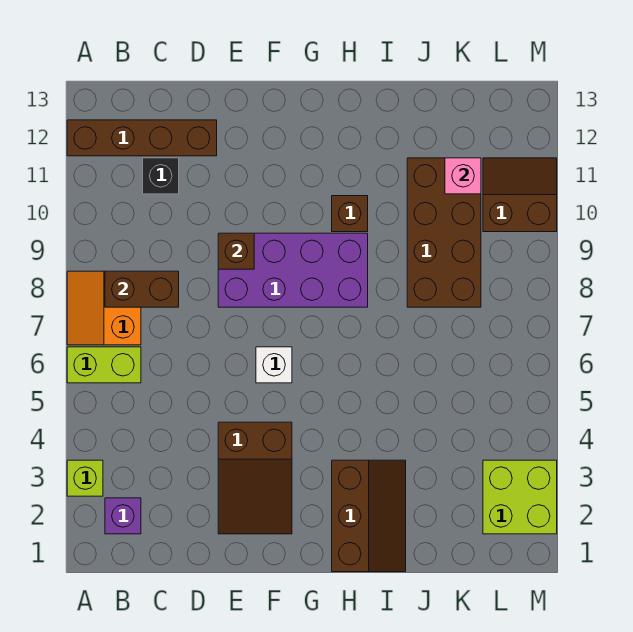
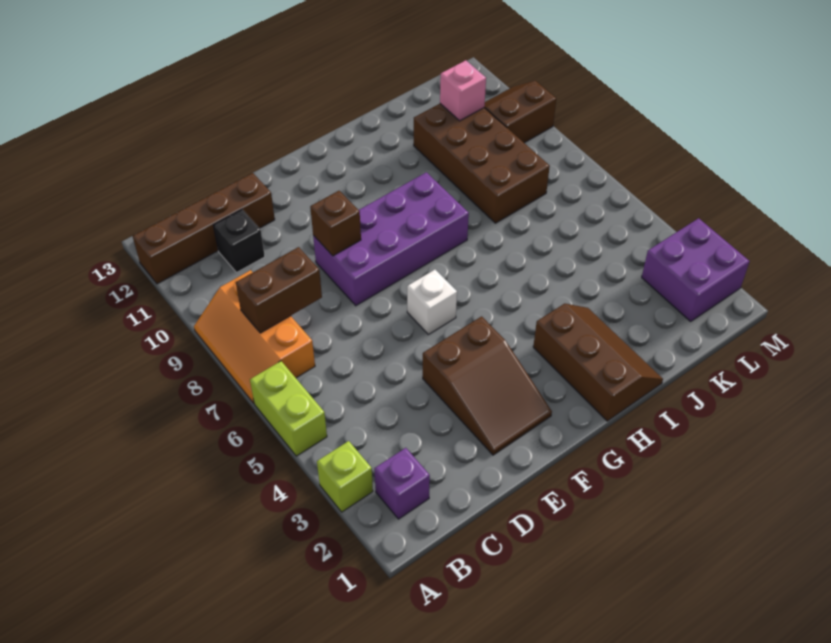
lime 1x2 brick [67,347,141,383] -> lime 1x2 brick turned to [250,361,327,456]
orange 2x2 slope [67,271,141,345] -> orange 2x3 slope [194,270,315,403]
brown 1x1 brick [332,196,368,232] -> none
lime 2x2 brick [483,460,557,534] -> purple 2x2 brick [642,218,749,321]

